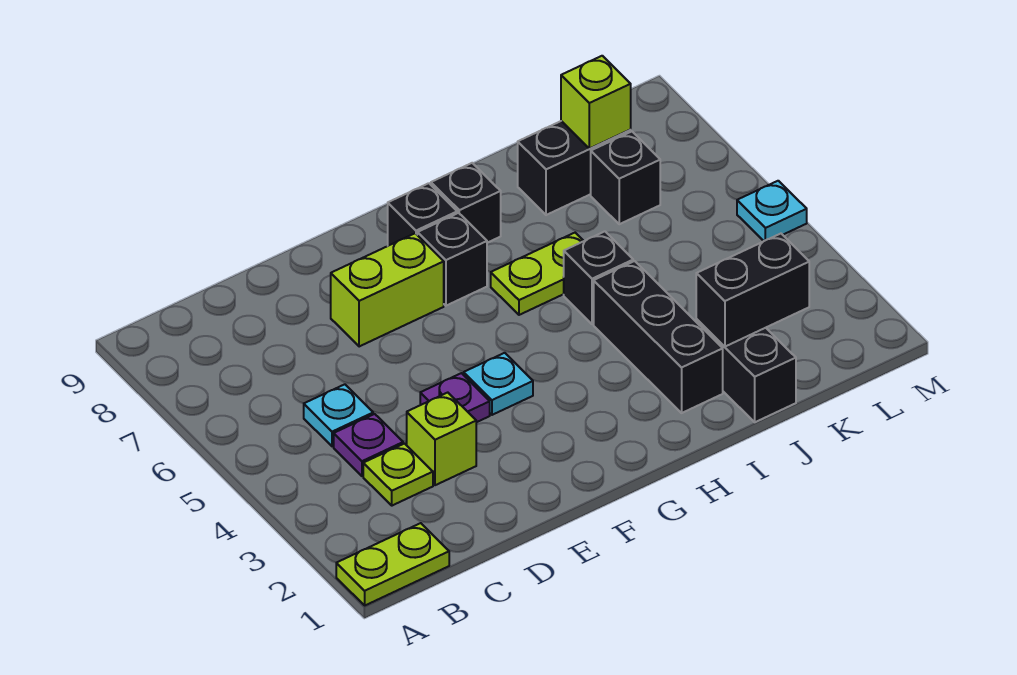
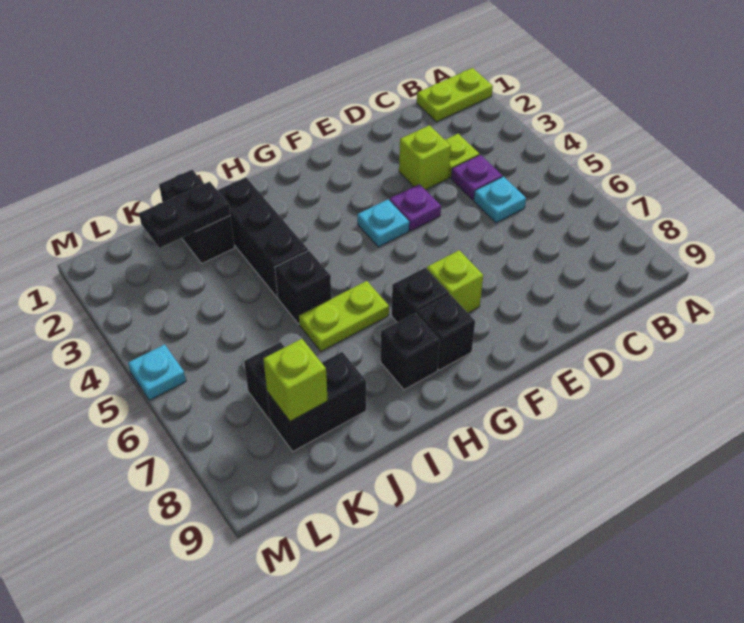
lime 1x2 brick [331,233,444,347] -> lime 1x1 brick [427,250,483,313]
black 1x2 brick [696,234,809,347] -> black 1x2 plate [139,181,230,248]

